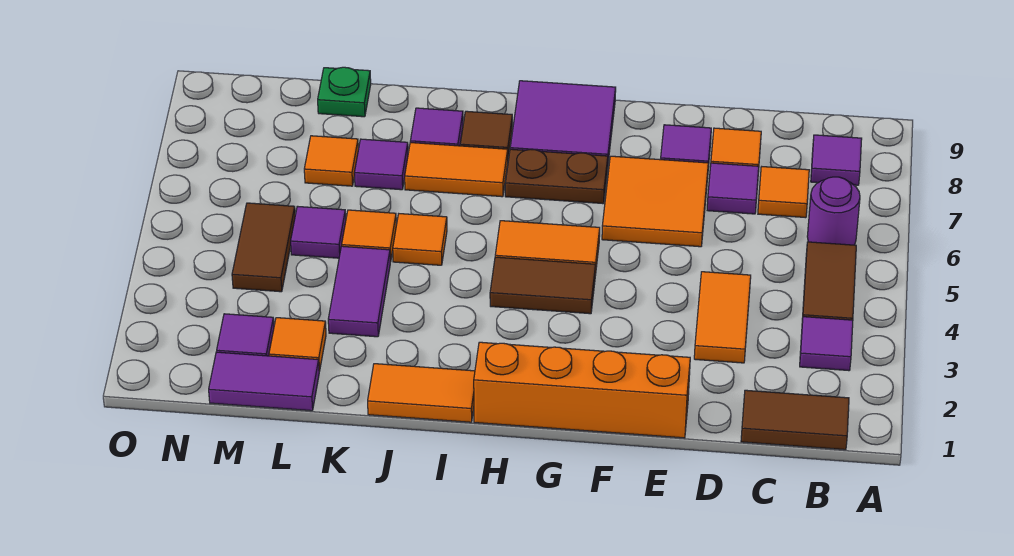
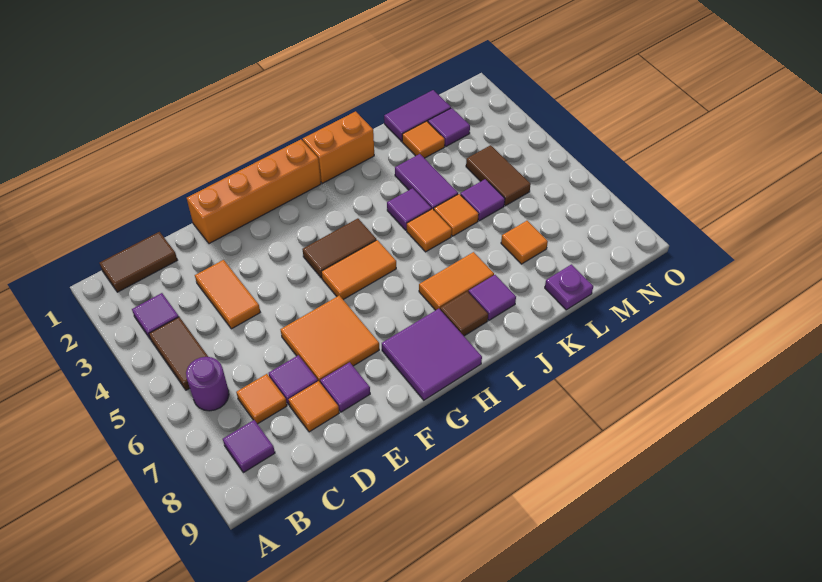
brown 1x2 plate [505,149,608,204] -> none
orange 1x2 tile [368,364,475,422] -> orange 1x2 brick [303,111,374,183]
purple 1x1 tile [354,139,408,190] -> purple 1x1 tile moved to [387,188,431,230]
green 1x1 plate [318,67,371,117] -> purple 1x1 plate [545,264,593,310]

